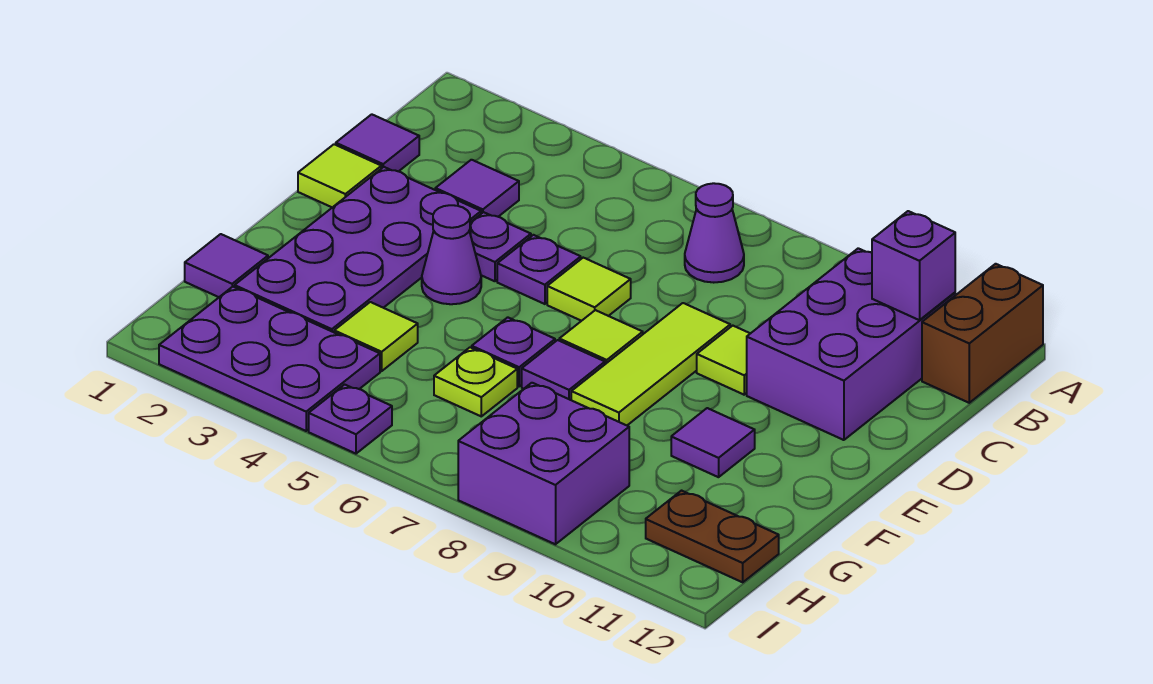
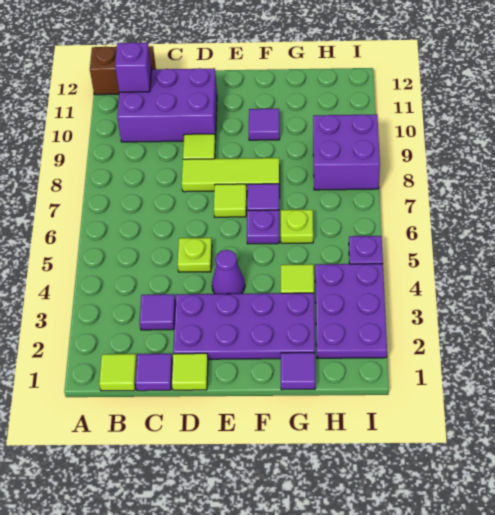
purple 1x1 cone [685,183,744,283] -> none
purple 1x1 plate [469,212,531,281] -> none
purple 1x1 plate [497,235,581,304] -> lime 1x1 plate [178,238,212,272]
lime 1x1 tile [547,258,631,321] -> lime 1x1 tile moved to [99,354,137,391]
brown 1x2 plate [646,491,779,582] -> none

